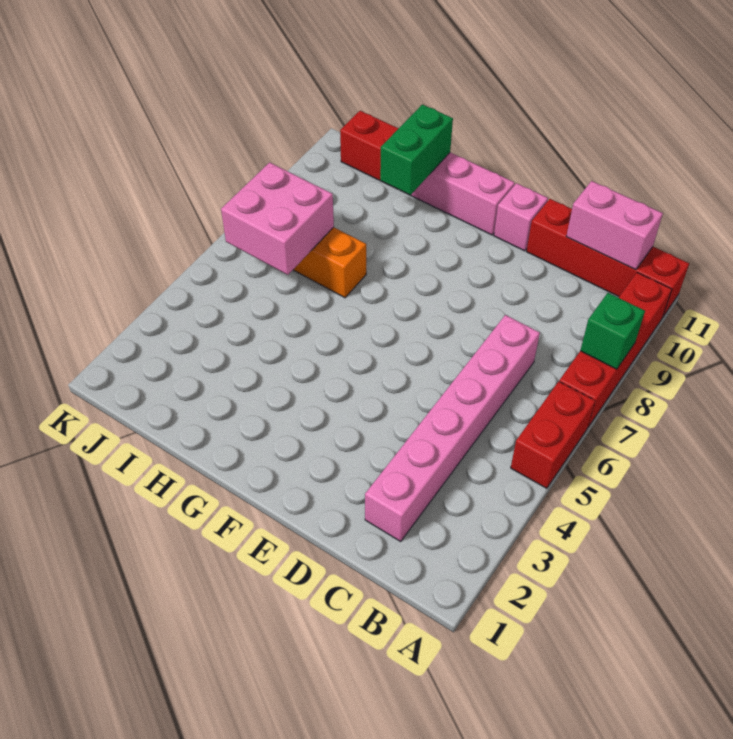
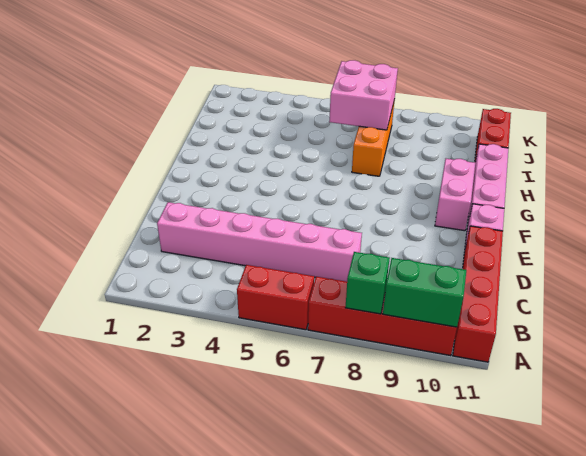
pink 1x2 brick [566,181,663,270] -> pink 1x2 brick moved to [435,159,475,231]
green 1x2 brick [380,104,453,195] -> green 1x2 brick moved to [383,258,466,327]

